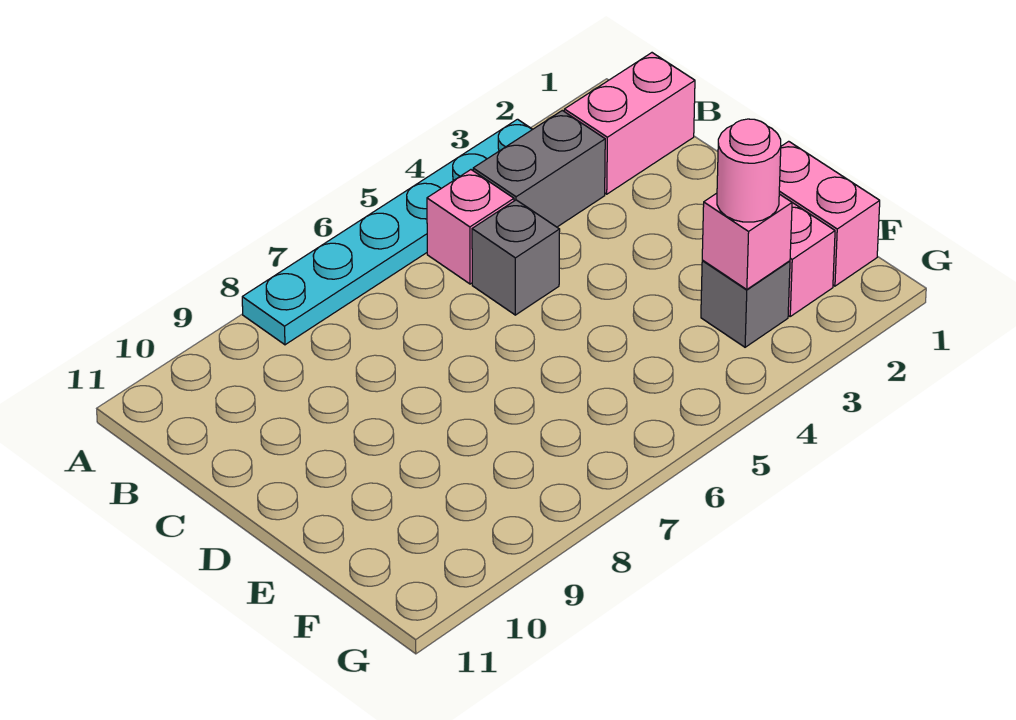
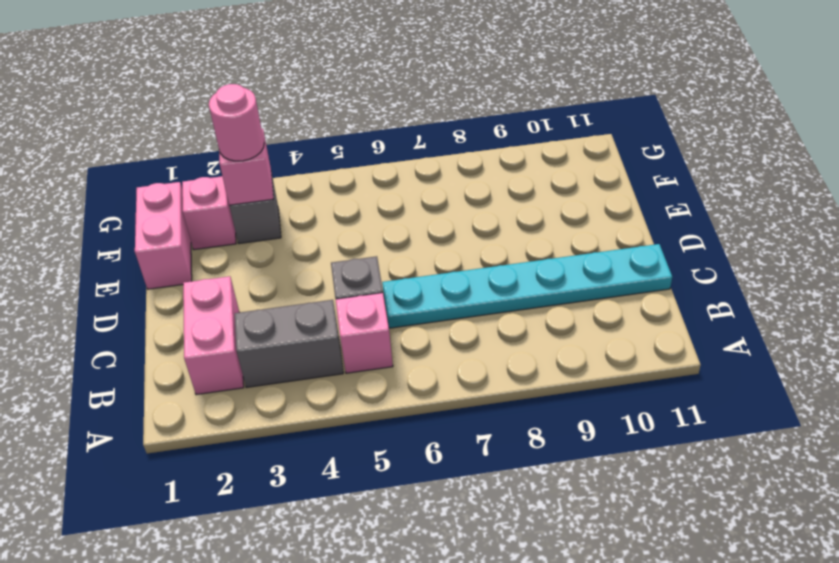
cyan 1x6 plate [242,119,532,345] -> cyan 1x6 plate moved to [382,244,672,328]
pink 1x2 brick [564,53,695,194] -> pink 1x2 brick turned to [183,276,244,395]

